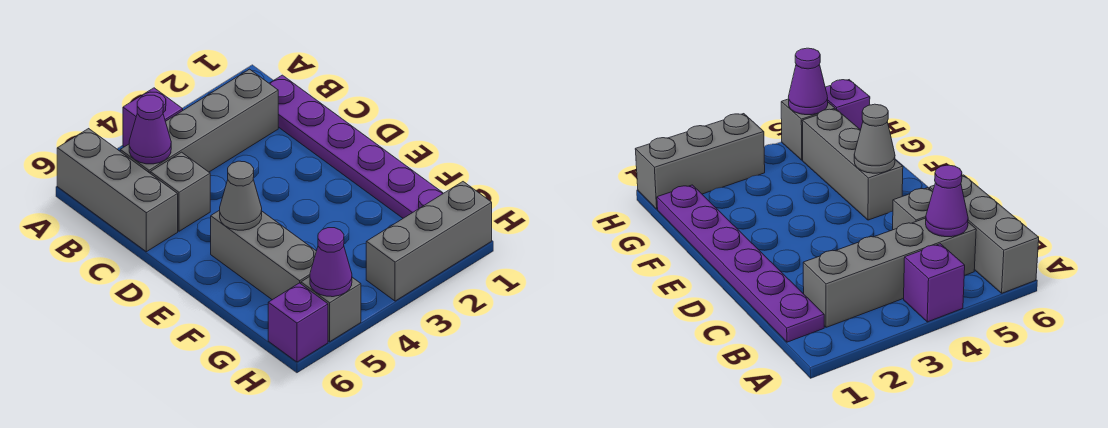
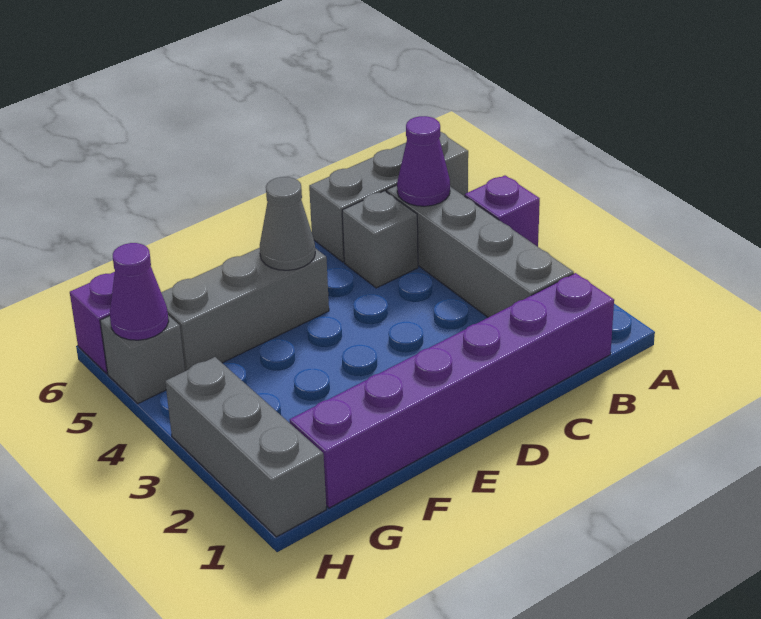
purple 1x6 plate [269,75,443,218] -> purple 1x6 brick [290,273,614,508]

